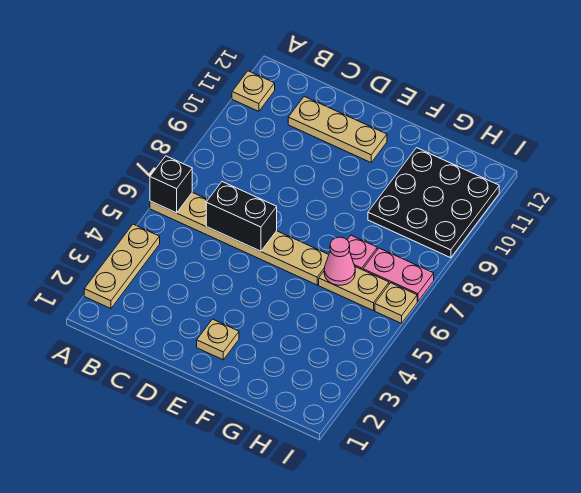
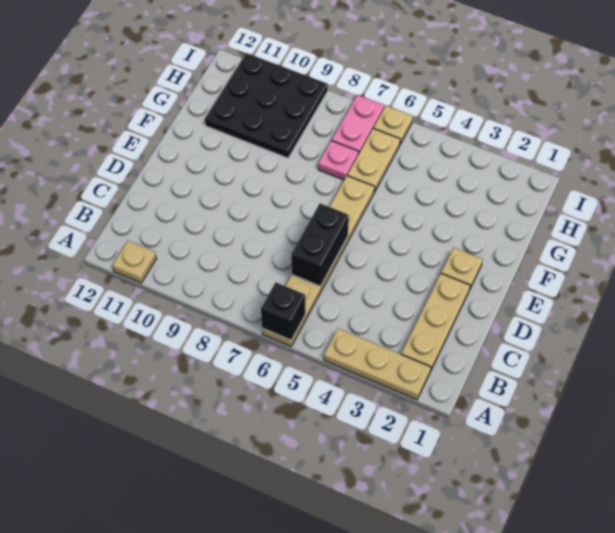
tan 1x3 plate [288,97,387,162] -> tan 1x3 plate moved to [401,274,470,371]
pink 1x1 cone [324,237,355,285] -> none

